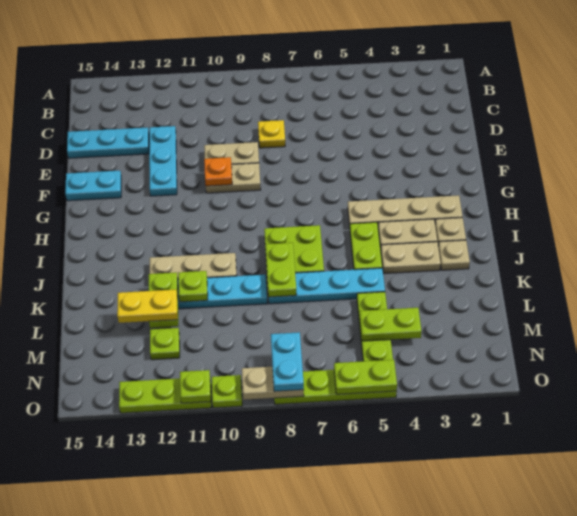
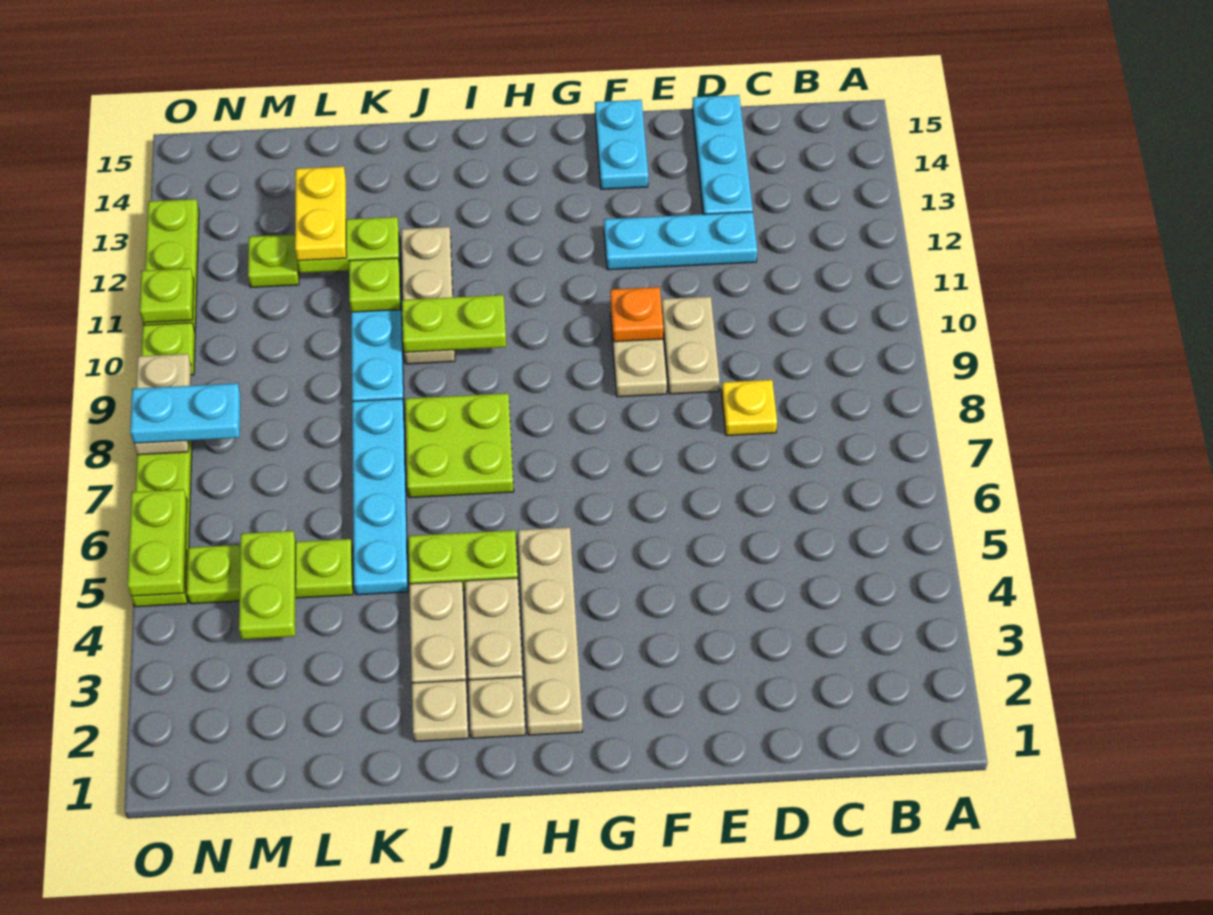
lime 1x2 plate [265,243,297,297] -> lime 1x2 plate moved to [402,295,506,352]

